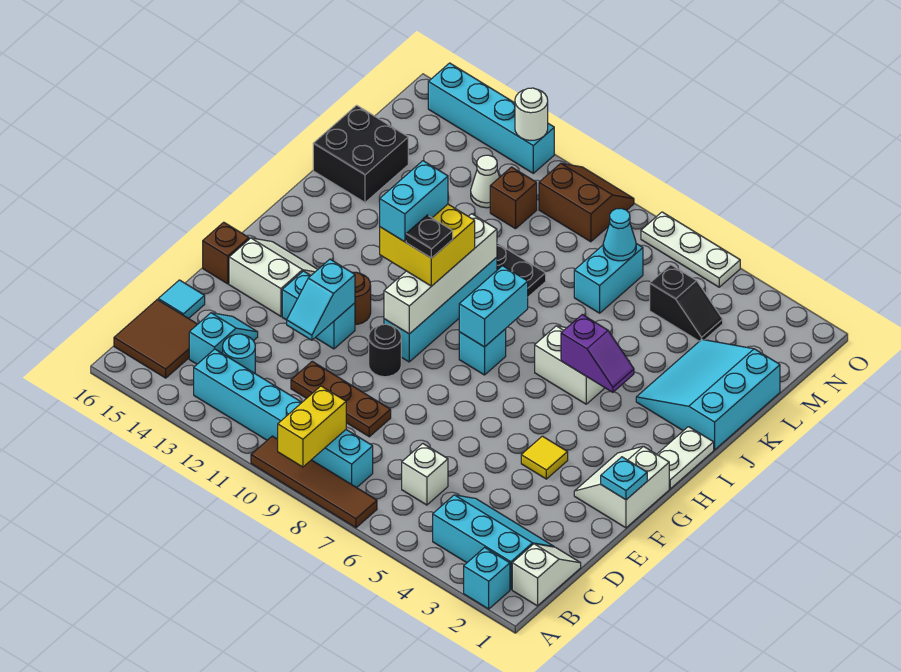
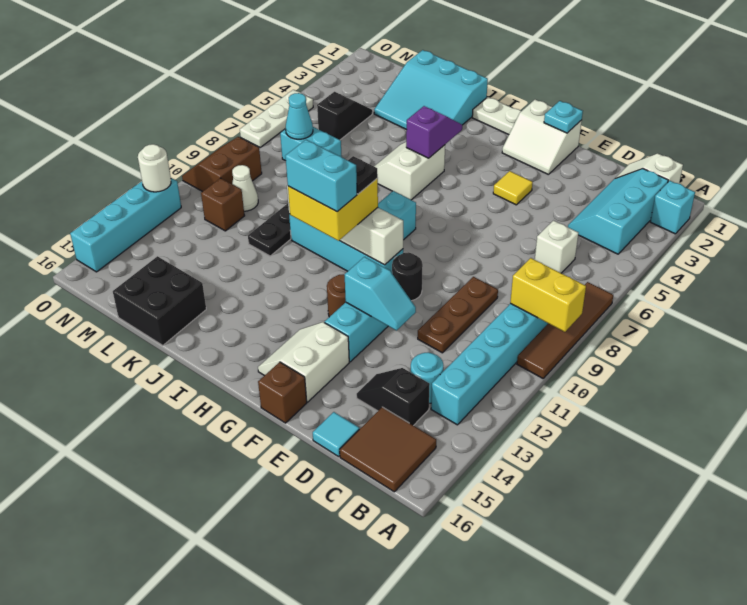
cyan 1x2 slope [189,313,258,364] -> black 1x2 slope [357,368,430,426]
cyan 1x2 brick [459,266,528,347] -> none
white 1x1 cone [471,155,500,208] -> white 1x1 cone moved to [232,165,258,211]

